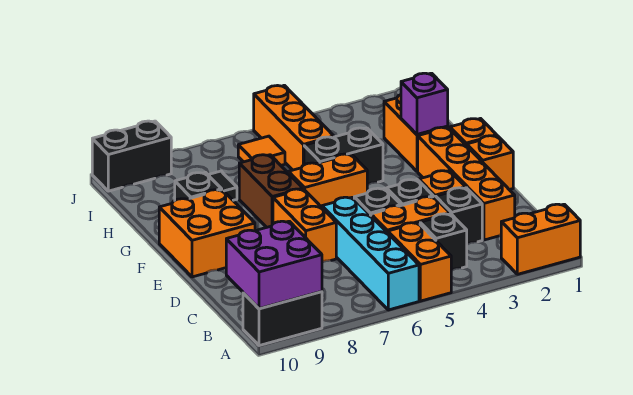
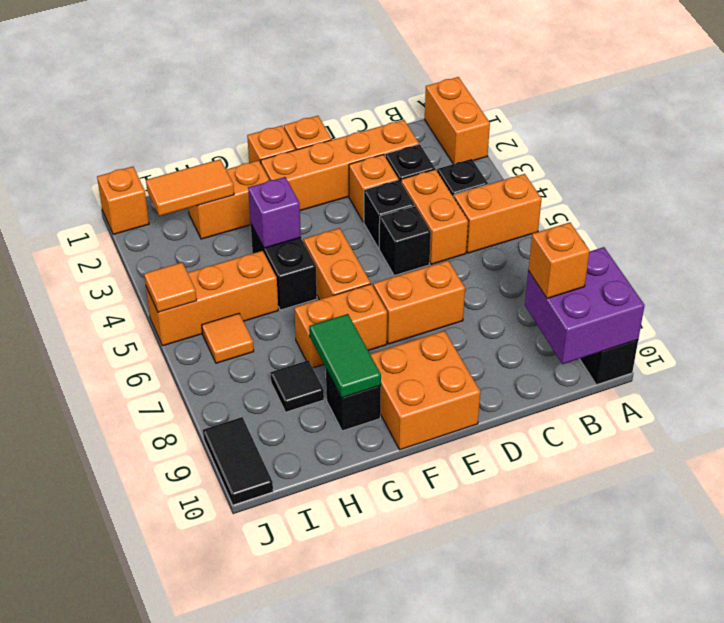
cyan 1x4 brick [322,197,419,310] -> none
none -> orange 1x1 brick [528,222,590,298]
brown 1x2 brick [239,155,303,227] -> orange 1x2 brick [294,284,387,368]
purple 1x1 brick [401,73,448,135] -> purple 1x1 brick moved to [248,177,301,248]
none -> green 1x2 tile [309,314,381,398]
none -> orange 1x2 tile [146,159,234,216]
none -> orange 1x1 brick [97,167,149,234]
none -> orange 1x1 tile [144,262,197,312]
black 1x2 brick [92,121,171,191] -> black 1x2 tile [203,417,273,505]

